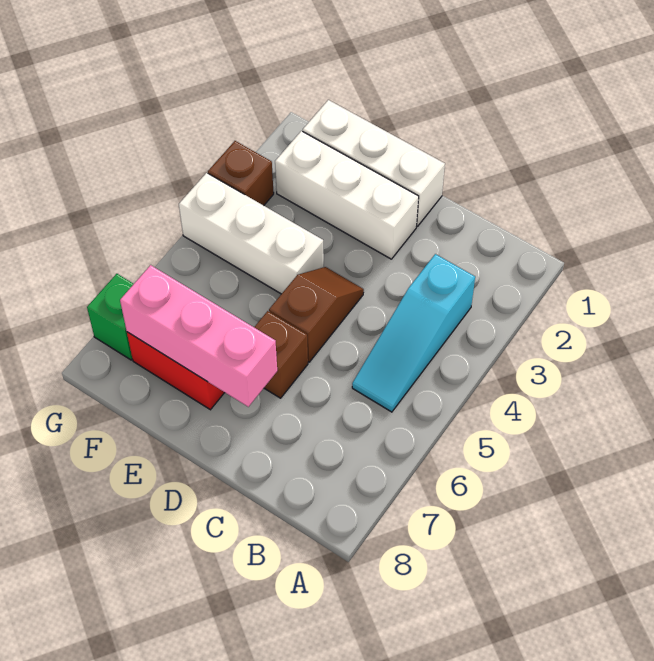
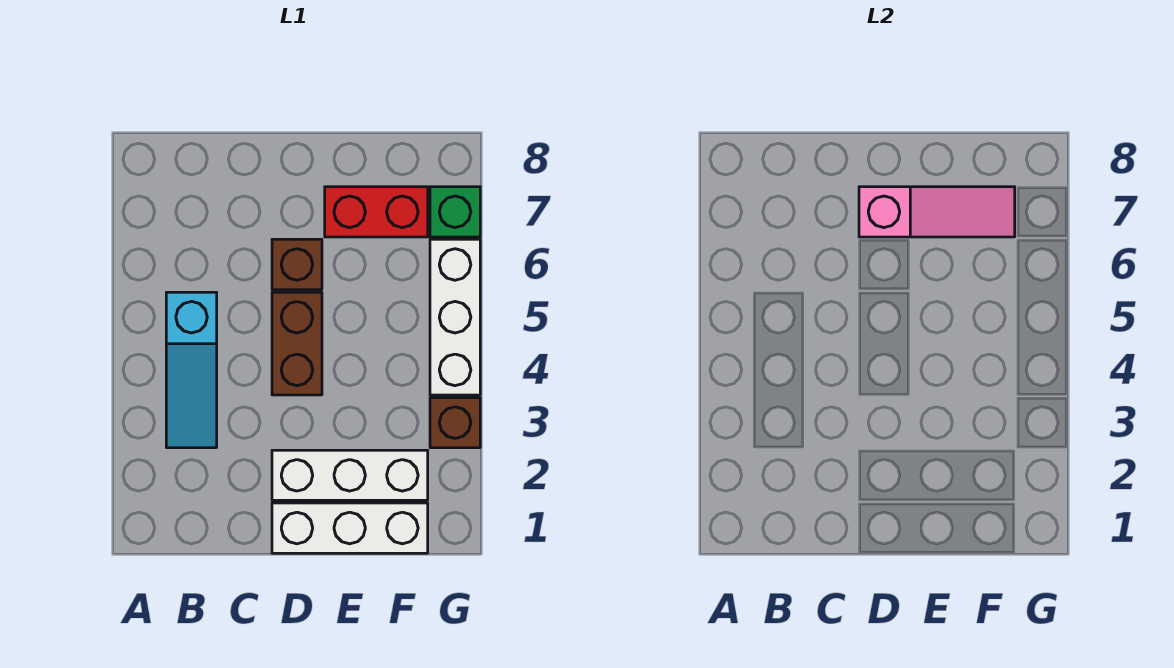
cyan 1x3 slope [352,254,475,412] -> cyan 1x3 slope turned to [166,292,217,448]
brown 1x2 slope [269,267,364,362] -> brown 1x2 brick [272,292,322,395]
pink 1x3 brick [120,265,277,407] -> pink 1x3 slope [859,187,1015,237]
white 1x3 brick [179,173,324,294] -> white 1x3 brick turned to [430,239,480,395]

